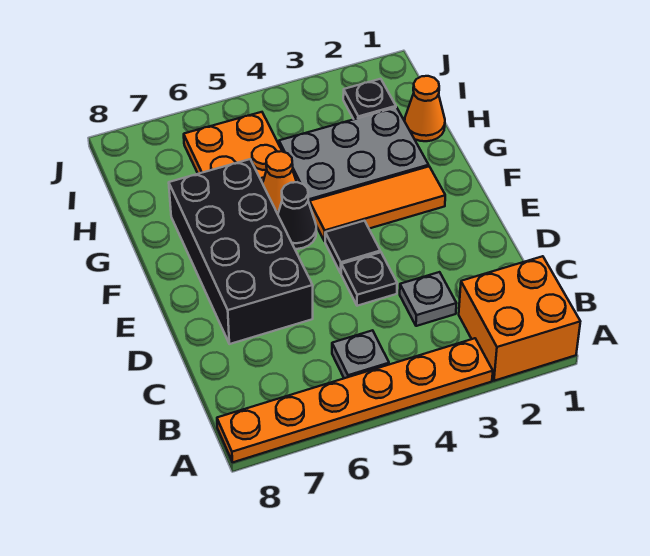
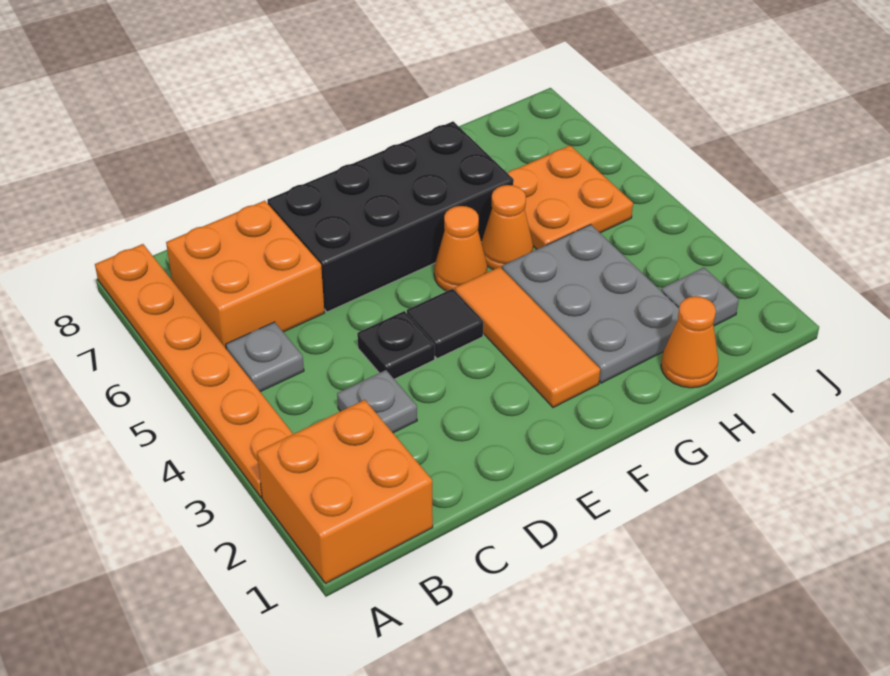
none -> orange 2x2 brick [166,201,325,348]
black 1x1 cone [278,182,316,249] -> orange 1x1 cone [434,206,488,291]
black 1x1 plate [343,79,396,119] -> grey 1x1 plate [661,268,739,326]

